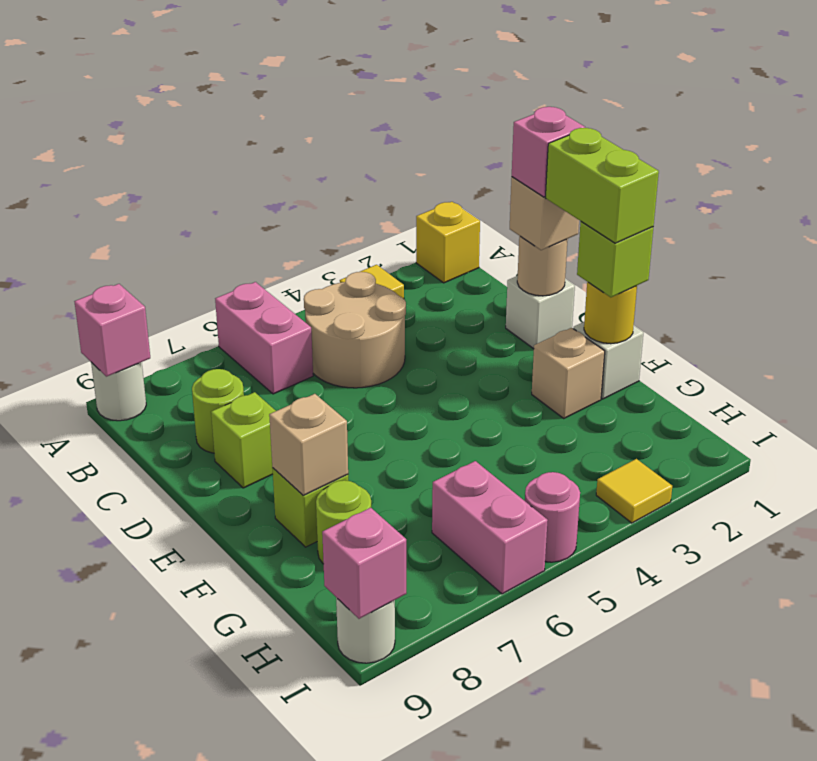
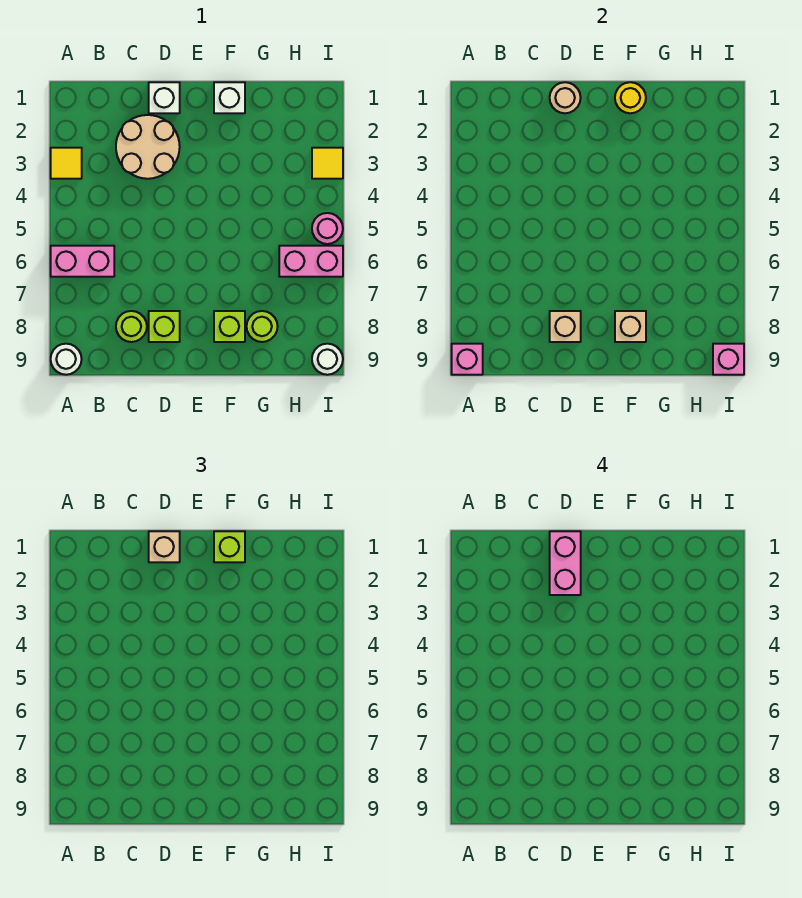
yellow 1x1 brick [416,202,480,283] -> none
tan 2x2 round brick [304,272,406,388] -> tan 2x2 round brick moved to [116,115,180,179]
pink 1x1 brick [512,107,585,197] -> pink 1x2 brick [550,531,581,595]
lime 1x2 brick [545,128,659,243] -> none
tan 1x1 brick [532,328,605,418] -> tan 1x1 brick moved to [550,311,581,342]

